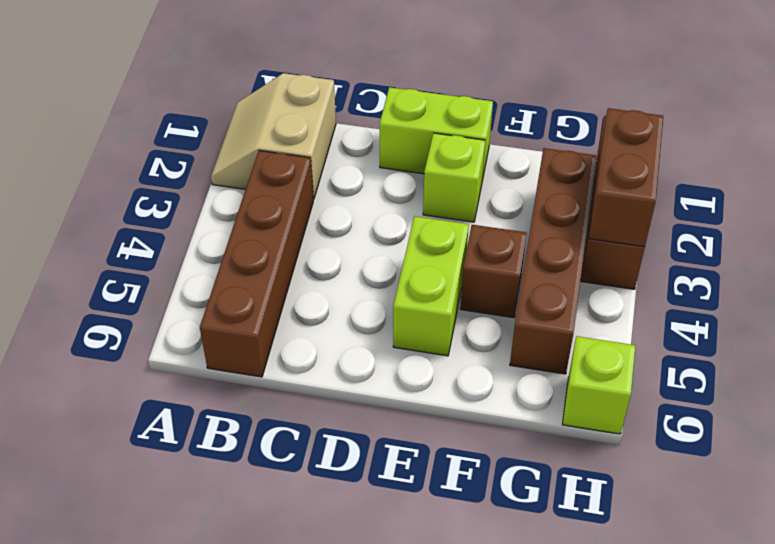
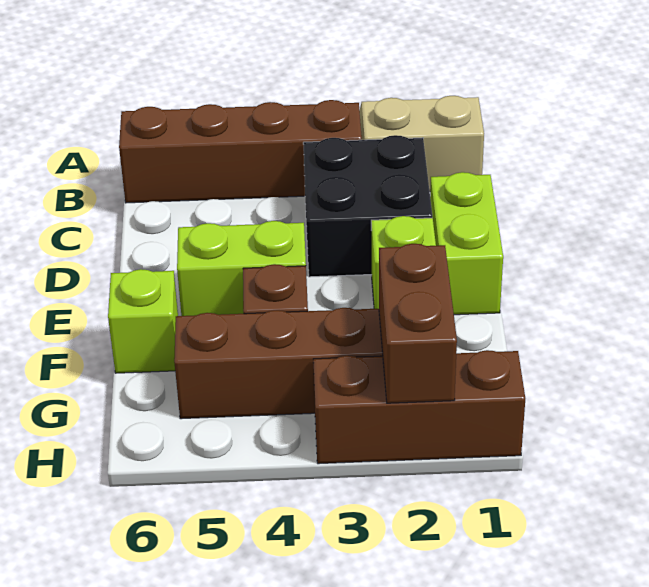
none -> black 2x2 brick [303,135,432,277]
brown 1x2 brick [589,108,663,247] -> brown 1x2 brick turned to [379,244,457,403]
lime 1x1 brick [562,336,635,434] -> lime 1x1 brick moved to [108,269,178,373]

